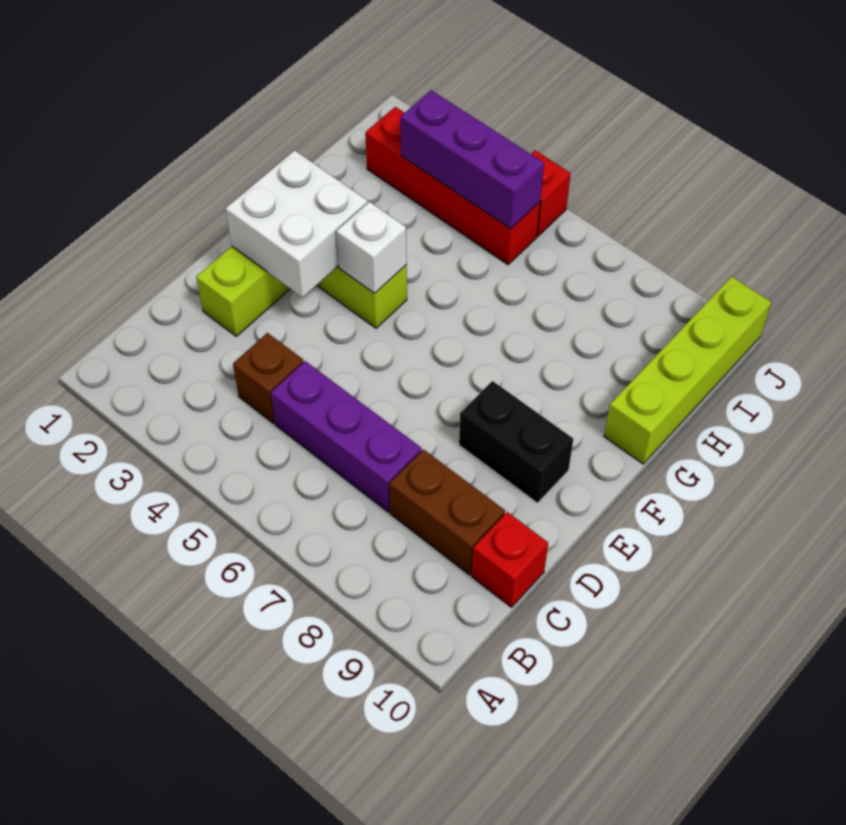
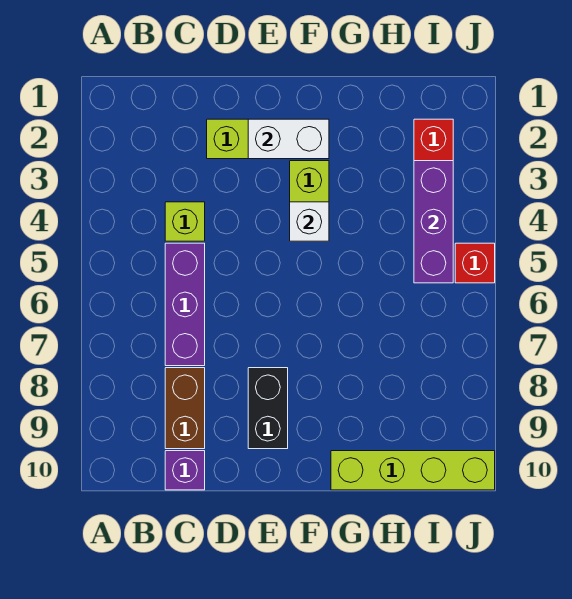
brown 1x1 brick [233,333,304,423] -> lime 1x1 brick [165,202,205,241]
red 1x1 brick [472,512,548,607] -> purple 1x1 brick [165,451,205,490]
white 2x2 brick [226,150,368,297] -> white 1x2 brick [248,119,329,159]

